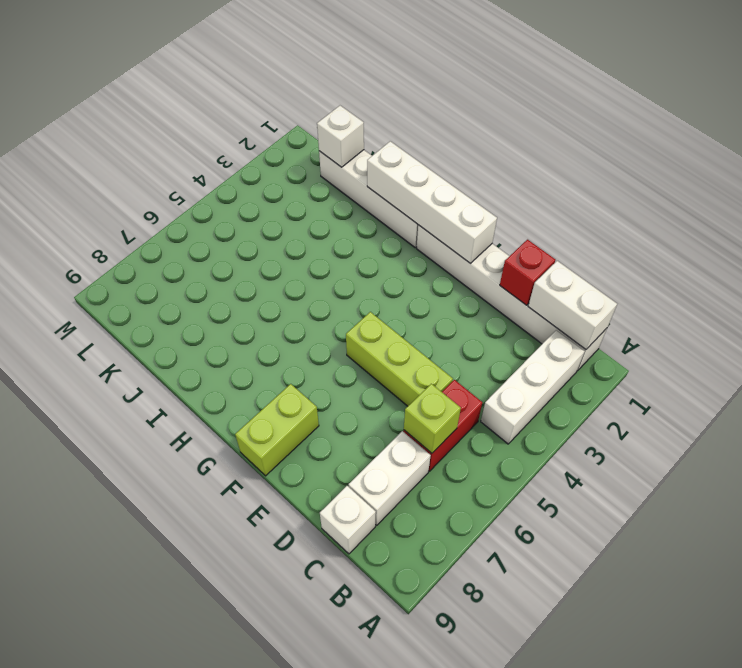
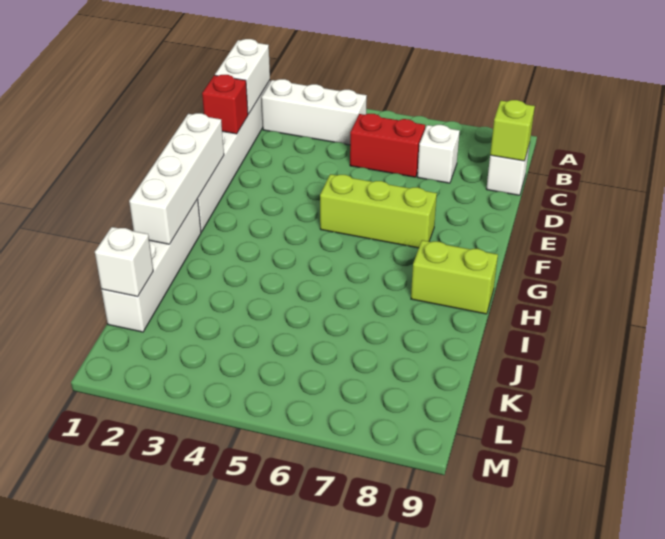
lime 1x1 brick [404,384,461,453] -> lime 1x1 brick moved to [490,100,535,161]
white 1x2 brick [349,431,431,525] -> white 1x1 brick [417,125,460,183]
lime 1x3 brick [346,312,453,406] -> lime 1x3 brick turned to [320,174,437,248]
lime 1x2 brick [235,384,319,476] -> lime 1x2 brick moved to [411,240,498,314]

